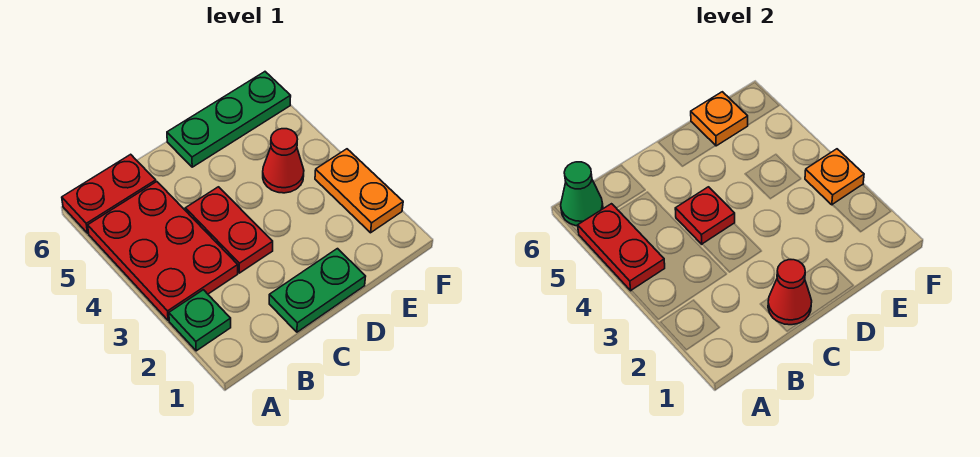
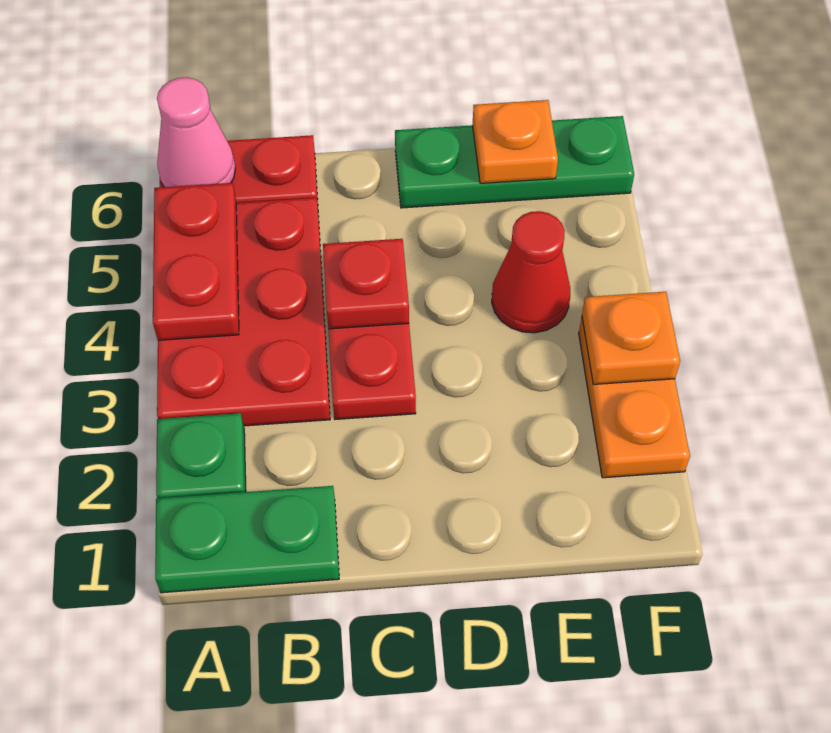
green 1x1 cone [561,162,603,226] -> pink 1x1 cone [157,78,235,187]
green 1x2 plate [269,249,366,332] -> green 1x2 plate moved to [155,486,339,593]
red 1x1 cone [768,260,812,325] -> none

